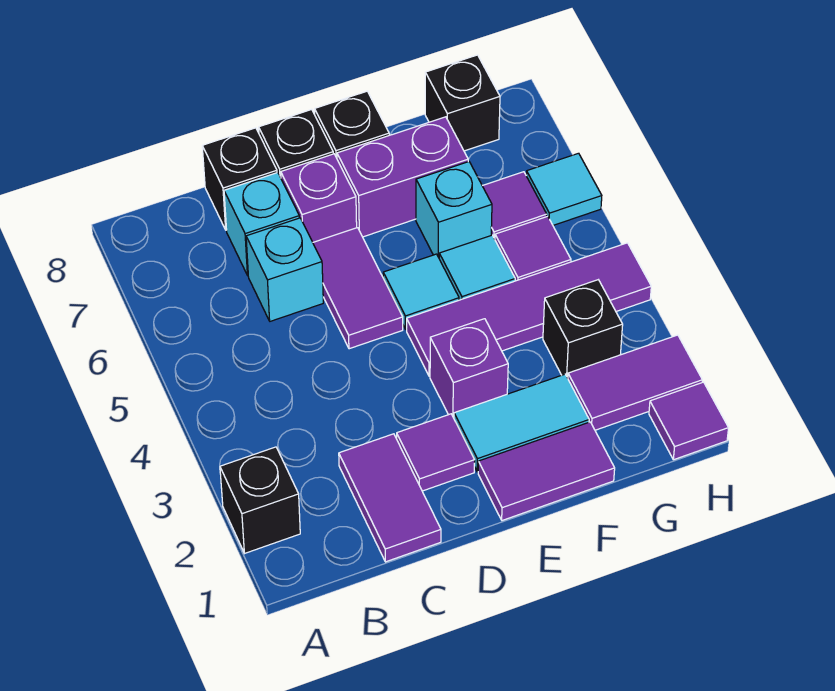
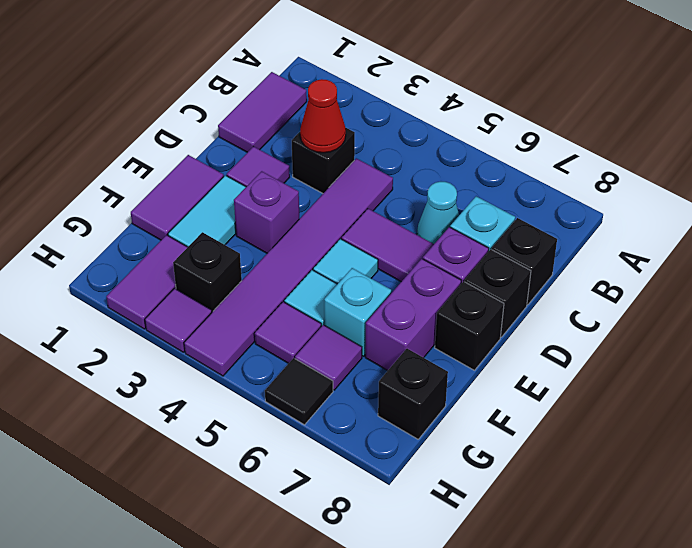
black 1x1 brick [220,447,300,553] -> black 1x1 brick moved to [292,127,355,193]
purple 1x2 tile [339,434,441,562] -> purple 1x2 tile turned to [218,72,307,152]
none -> red 1x1 cone [300,79,346,153]
cyan 1x1 brick [246,218,323,321] -> cyan 1x1 cone [417,182,459,244]
purple 1x4 tile [407,243,651,376] -> purple 1x6 tile [184,158,393,376]
purple 1x1 tile [649,382,728,460] -> purple 1x1 tile moved to [145,288,212,352]
cyan 1x1 tile [526,153,602,225] -> black 1x1 tile [265,358,333,425]

